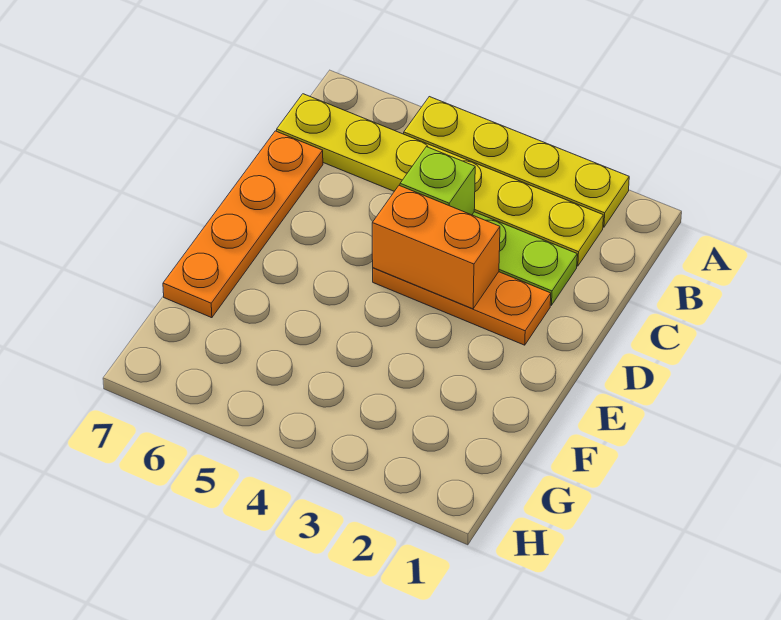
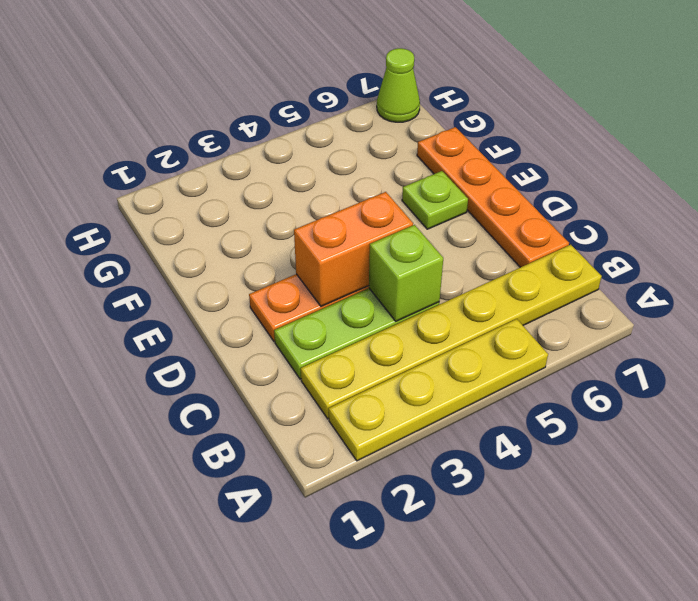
none -> lime 1x1 plate [402,171,468,229]
none -> lime 1x1 cone [377,48,420,122]

